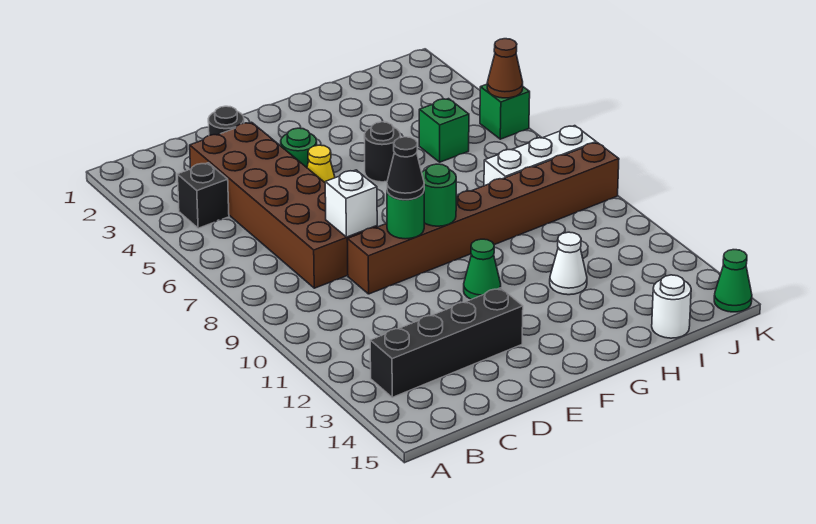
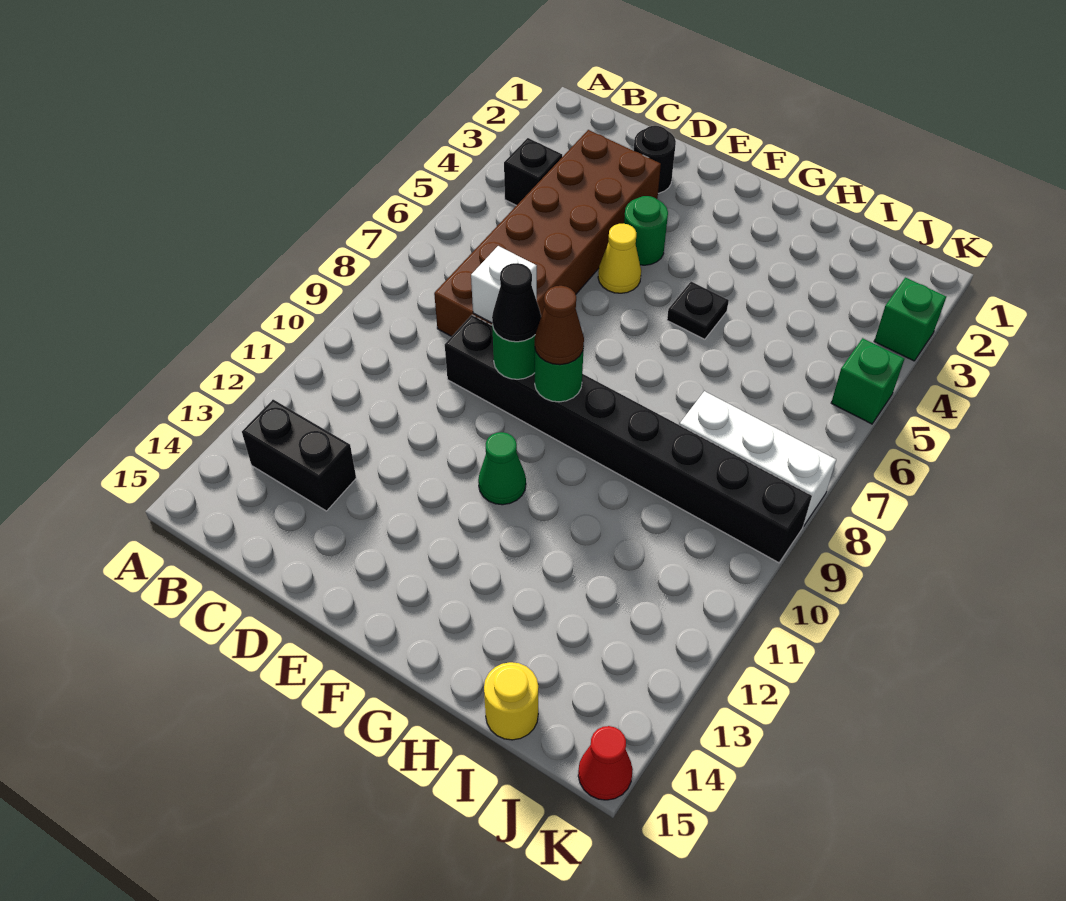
black 1x4 brick [370,288,523,397] -> black 1x2 brick [242,400,356,511]
brown 1x8 brick [347,143,619,294] -> black 1x8 brick [445,315,812,563]
black 1x1 round brick [364,122,400,182] -> black 1x1 plate [667,282,729,339]
white 1x1 cone [550,232,587,295] -> none
green 1x1 brick [419,99,469,162] -> green 1x1 brick moved to [874,278,946,361]
white 1x1 round brick [652,275,691,338] -> yellow 1x1 round brick [484,662,538,740]
brown 1x1 cone [487,39,523,98] -> brown 1x1 cone moved to [535,286,584,365]
green 1x1 cone [714,250,752,312] -> red 1x1 cone [578,726,633,800]

